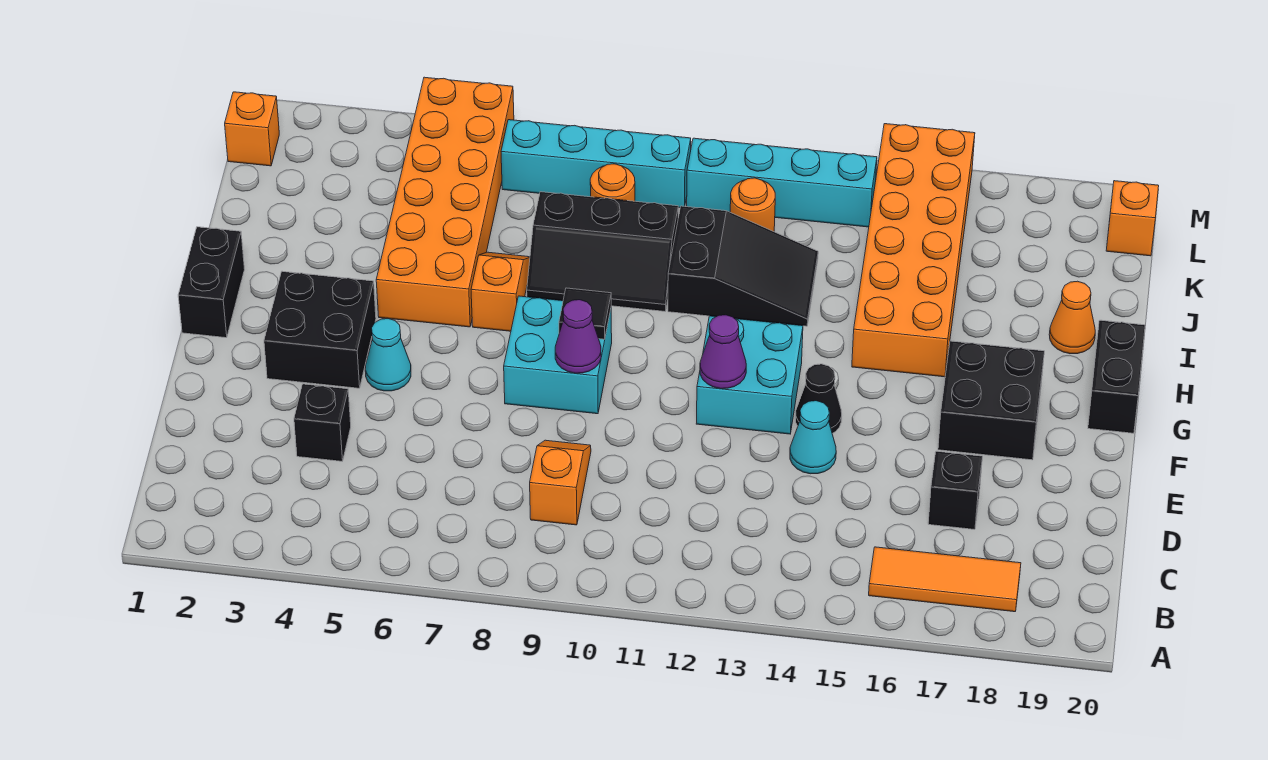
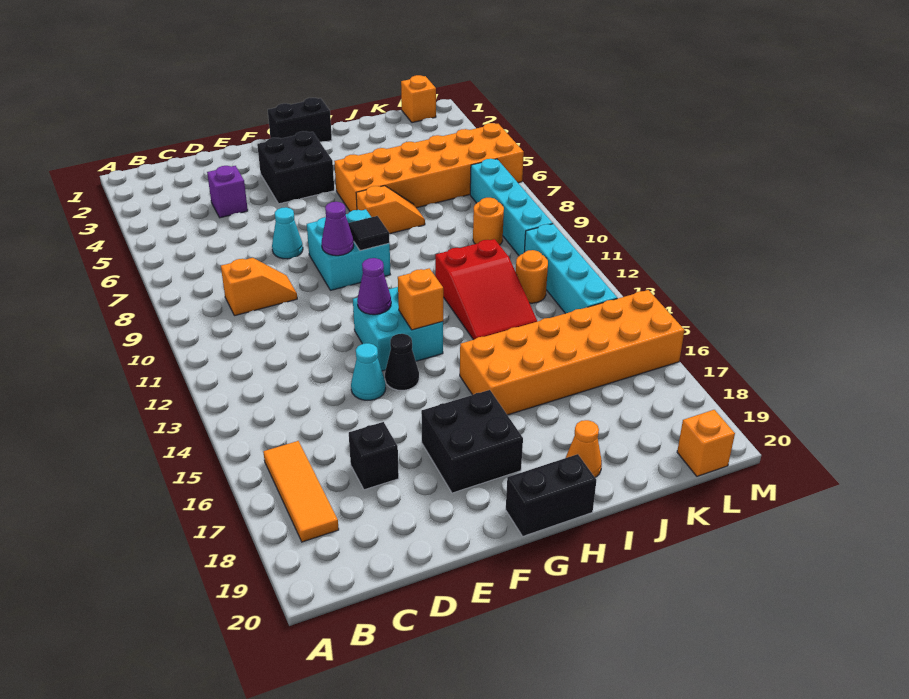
black 1x1 brick [294,384,351,461] -> purple 1x1 brick [207,166,248,218]
cyan 1x1 cone [365,319,411,391] -> cyan 1x1 cone moved to [272,207,303,259]
none -> orange 1x1 brick [398,268,443,330]
black 2x3 slope [527,192,678,311] -> none
black 2x3 slope [668,206,818,326] -> red 2x3 slope [435,239,537,340]

